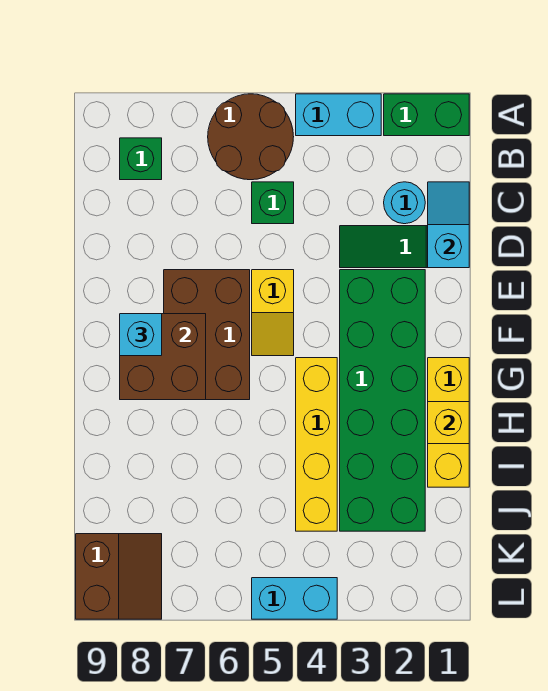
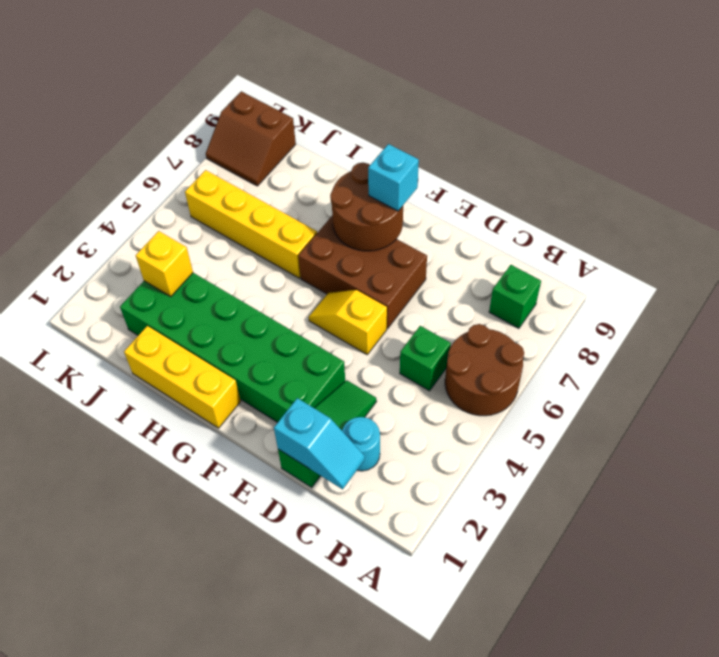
green 1x2 brick [384,94,469,136] -> none
cyan 1x2 brick [296,94,381,136] -> none
brown 2x2 brick [120,314,206,400] -> brown 2x2 round brick [330,163,403,251]
yellow 1x4 brick [296,358,337,531] -> yellow 1x4 brick moved to [185,170,317,278]
yellow 1x1 brick [428,402,469,444] -> yellow 1x1 brick moved to [136,231,193,297]
cyan 1x2 brick [252,578,337,619] -> none

